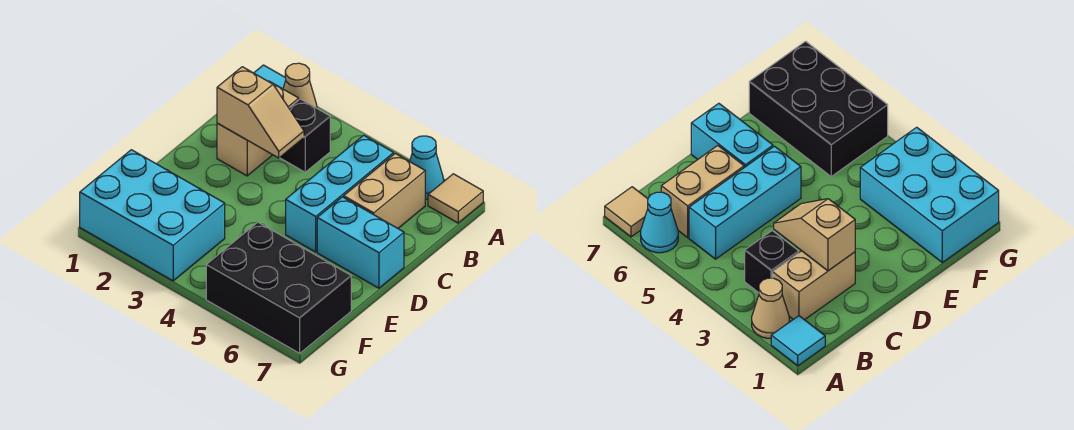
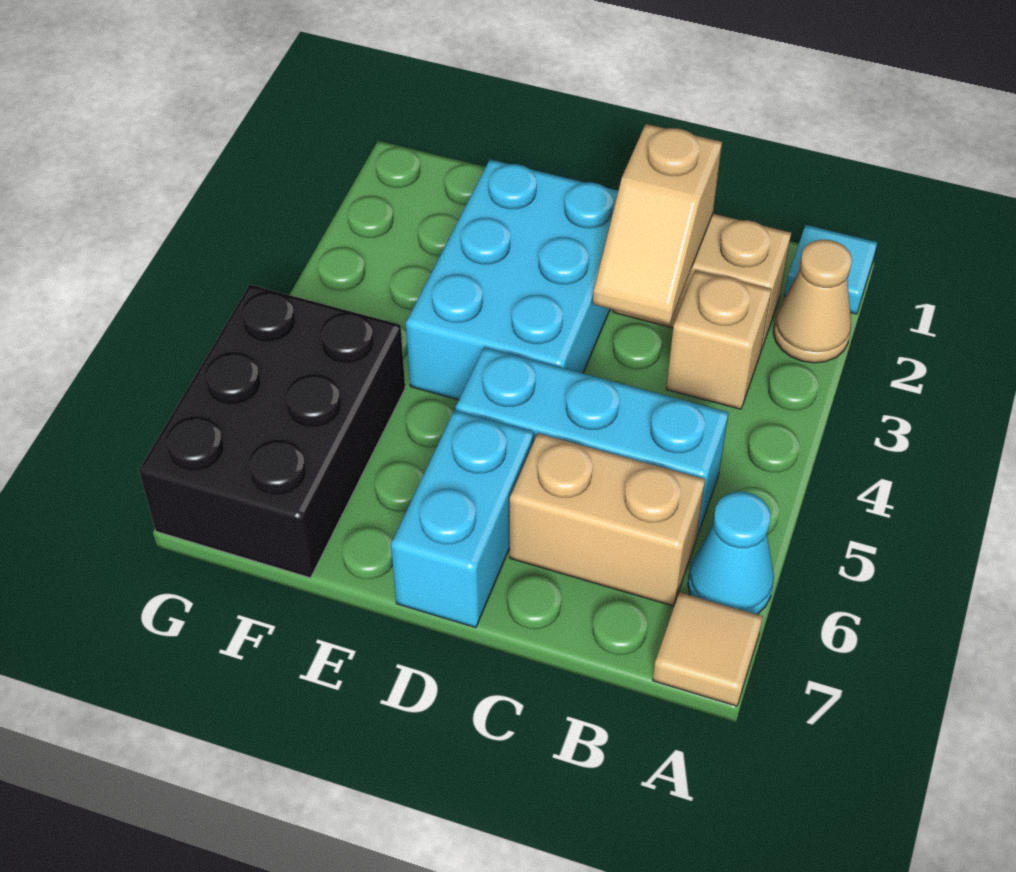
black 1x1 brick [280,99,330,172] -> tan 1x1 brick [666,270,772,409]
cyan 2x3 brick [80,150,225,281] -> cyan 2x3 brick moved to [406,159,618,400]

